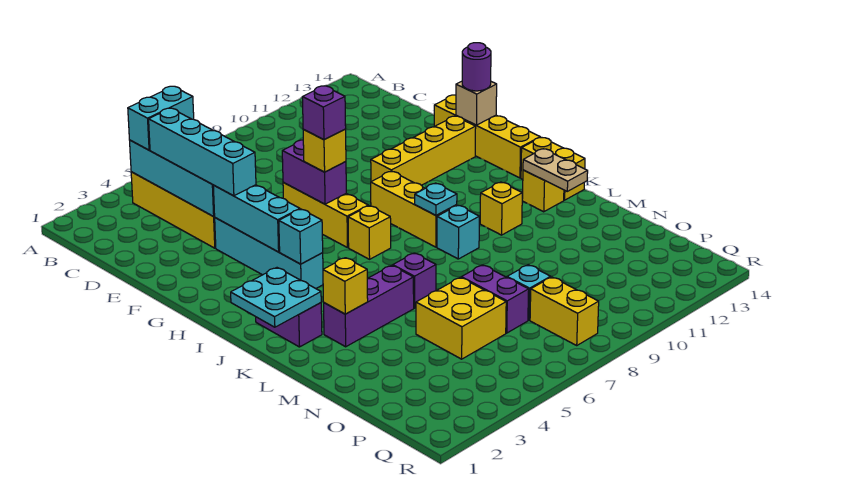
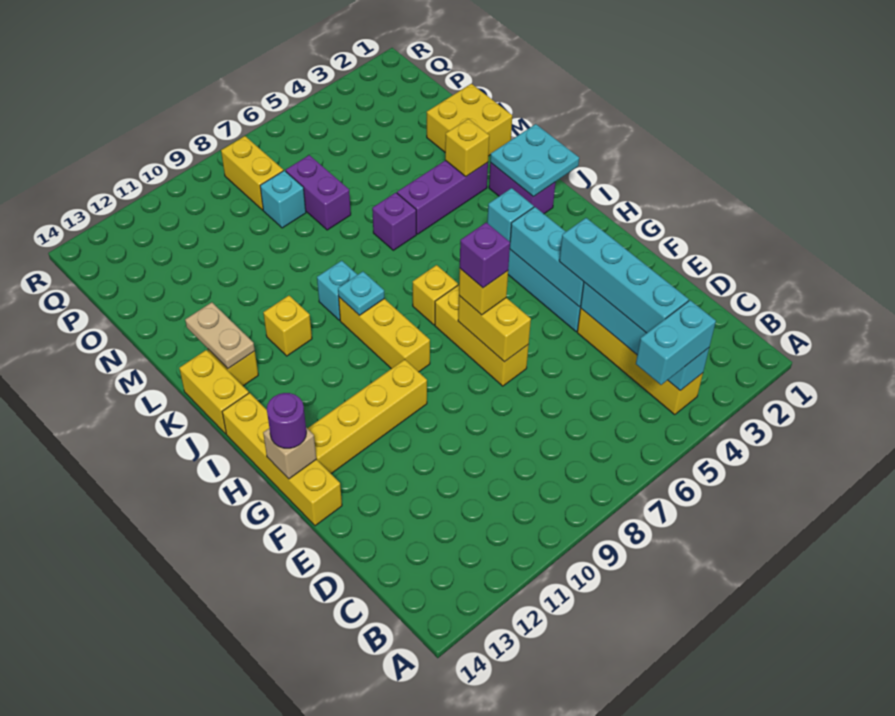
purple 1x2 brick [282,140,346,204] -> yellow 1x2 brick [458,296,531,362]
yellow 2x2 brick [416,277,506,359] -> yellow 2x2 brick moved to [427,84,512,156]

